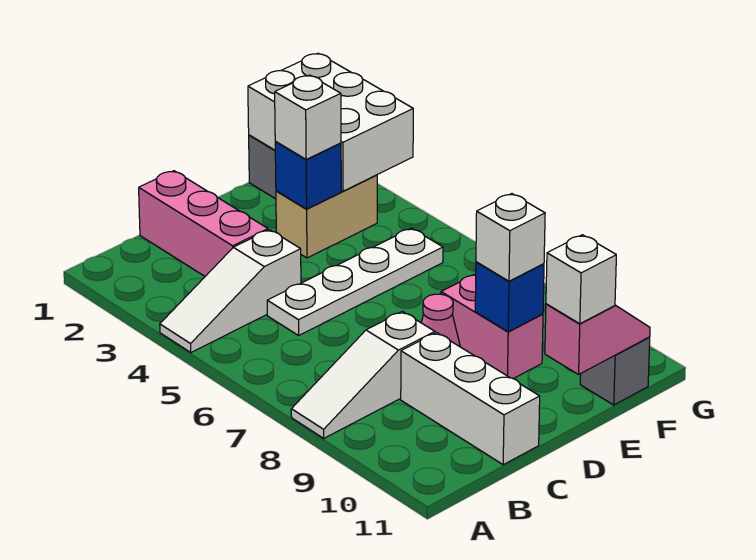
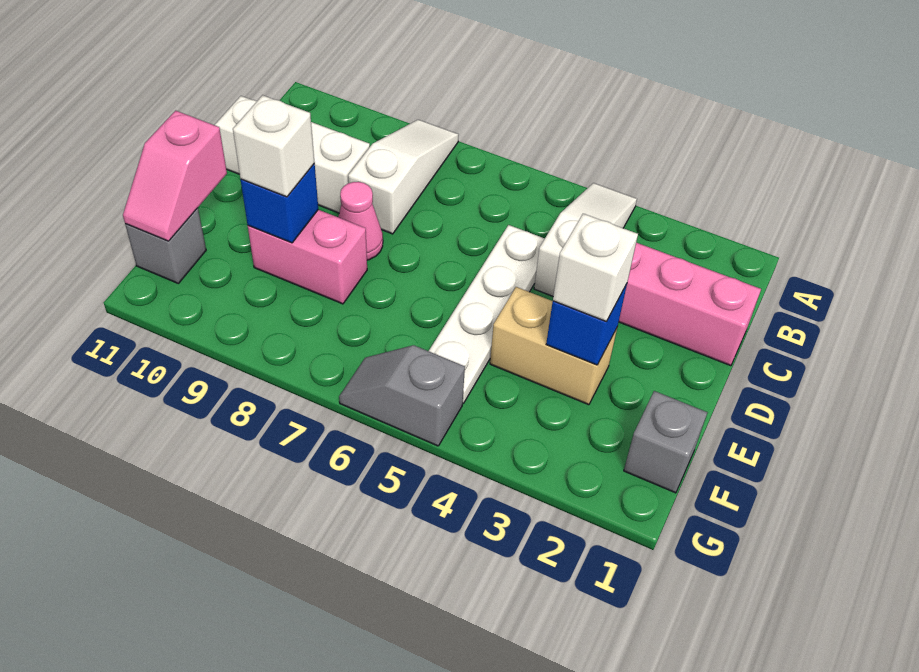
tan 1x2 brick [276,175,377,258] -> tan 1x2 brick turned to [490,287,617,405]
white 1x1 brick [546,235,616,324] -> none
white 2x3 brick [248,53,413,191] -> none
none -> grey 1x2 slope [339,345,465,446]

